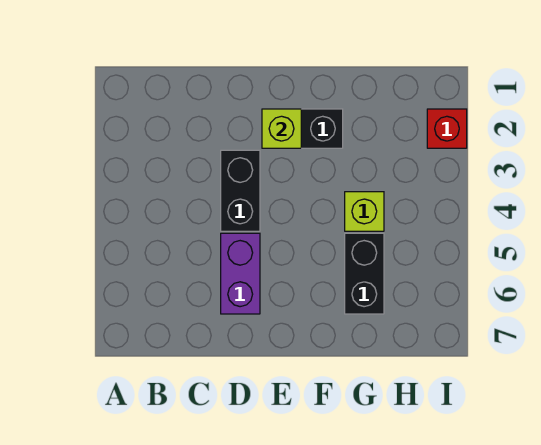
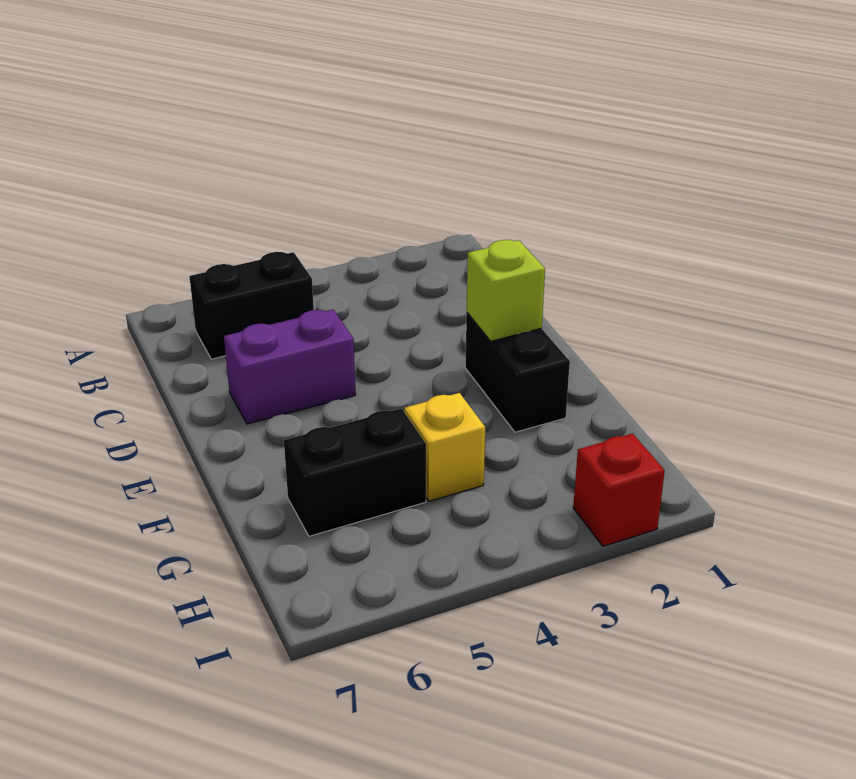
black 1x2 brick [221,150,260,231] -> black 1x2 brick moved to [189,252,314,359]
lime 1x1 brick [345,192,384,231] -> yellow 1x1 brick [404,393,485,501]

